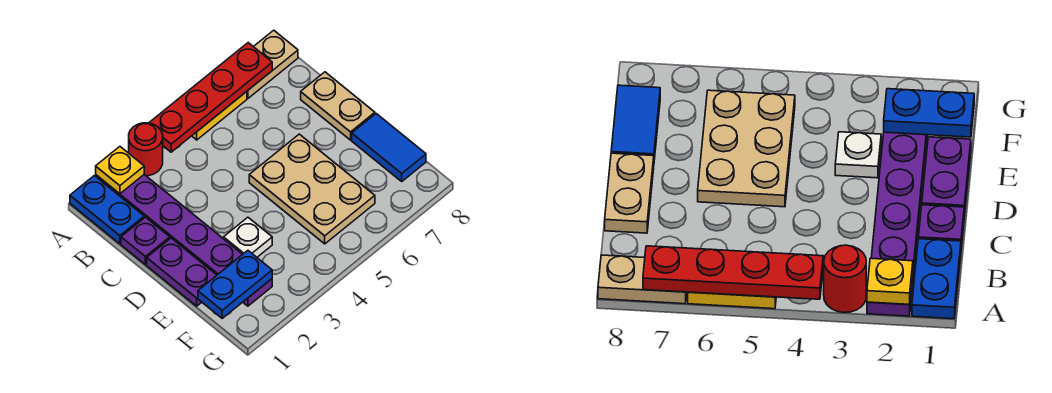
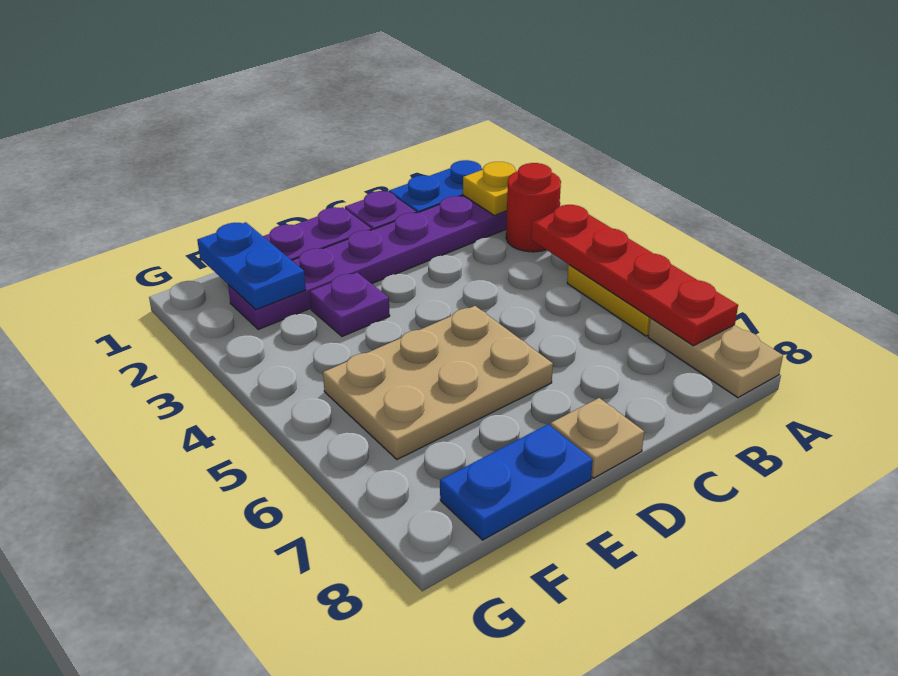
tan 1x2 plate [301,72,375,140] -> tan 1x1 plate [551,398,644,478]
white 1x1 plate [224,217,272,257] -> purple 1x1 plate [310,273,390,336]
blue 1x2 tile [352,114,426,181] -> blue 1x2 plate [440,424,593,540]

